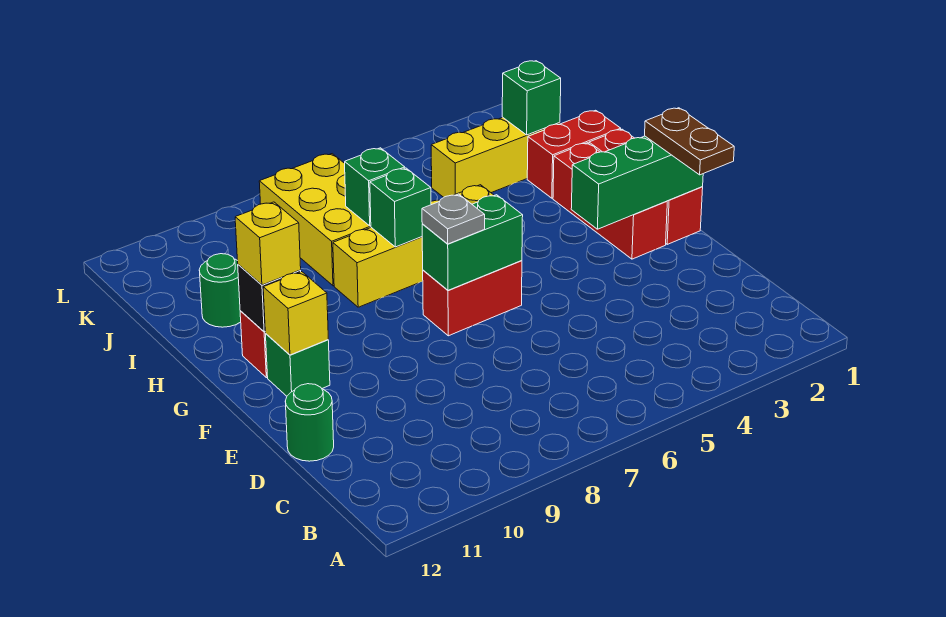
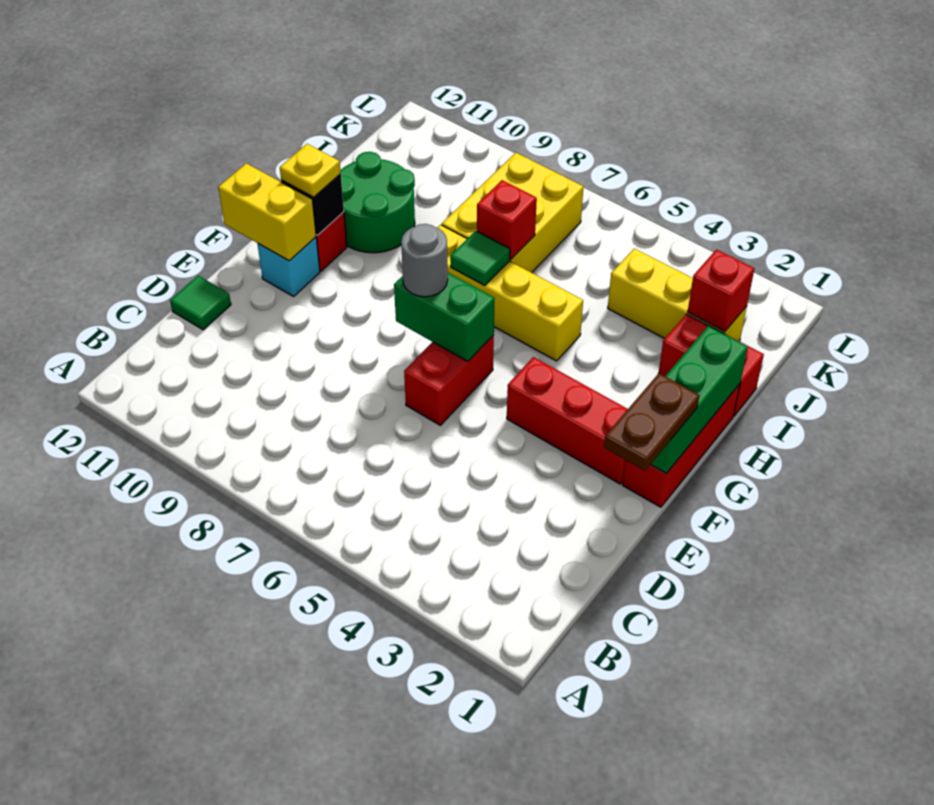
green 1x1 round brick [285,384,334,461] -> green 1x1 tile [170,276,231,330]
green 1x3 brick [571,136,703,229] -> green 1x3 brick turned to [650,326,748,473]
red 1x3 brick [553,143,667,259] -> red 1x3 brick turned to [507,357,628,484]
red 1x2 brick [423,261,522,336] -> red 1x2 brick turned to [404,335,494,425]
grey 1x1 plate [422,194,485,244] -> grey 1x1 round brick [401,224,448,297]
green 1x1 brick [266,334,330,396] -> cyan 1x1 brick [258,237,320,296]
yellow 1x1 brick [263,272,328,355] -> yellow 1x2 brick [218,163,316,261]
yellow 1x1 brick [235,202,301,285] -> yellow 1x1 plate [280,144,341,197]
green 1x1 brick [370,168,431,247] -> green 1x1 tile [450,231,510,286]
green 1x1 brick [345,148,405,226] -> red 1x1 brick [477,180,537,259]
green 1x1 round brick [199,254,241,327] -> green 2x2 round brick [340,152,415,253]
green 1x1 brick [502,61,561,135] -> red 1x1 brick [688,250,754,332]

